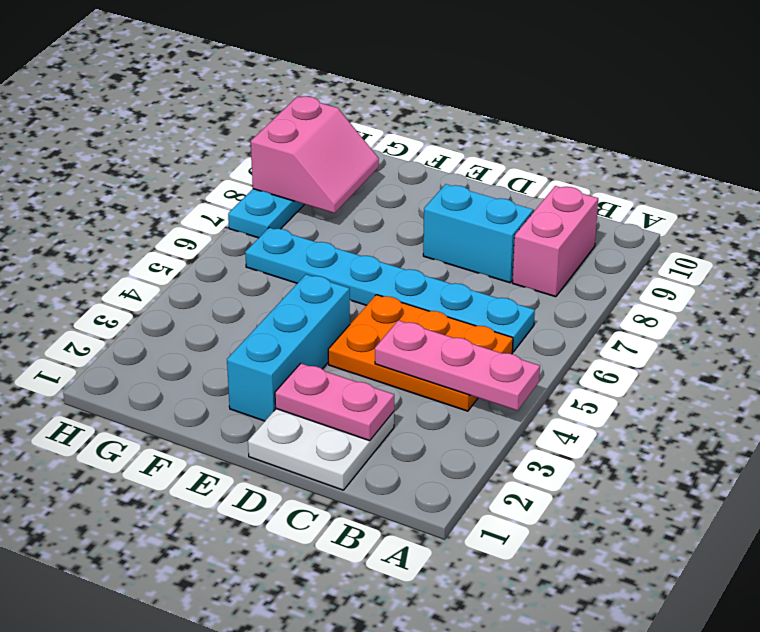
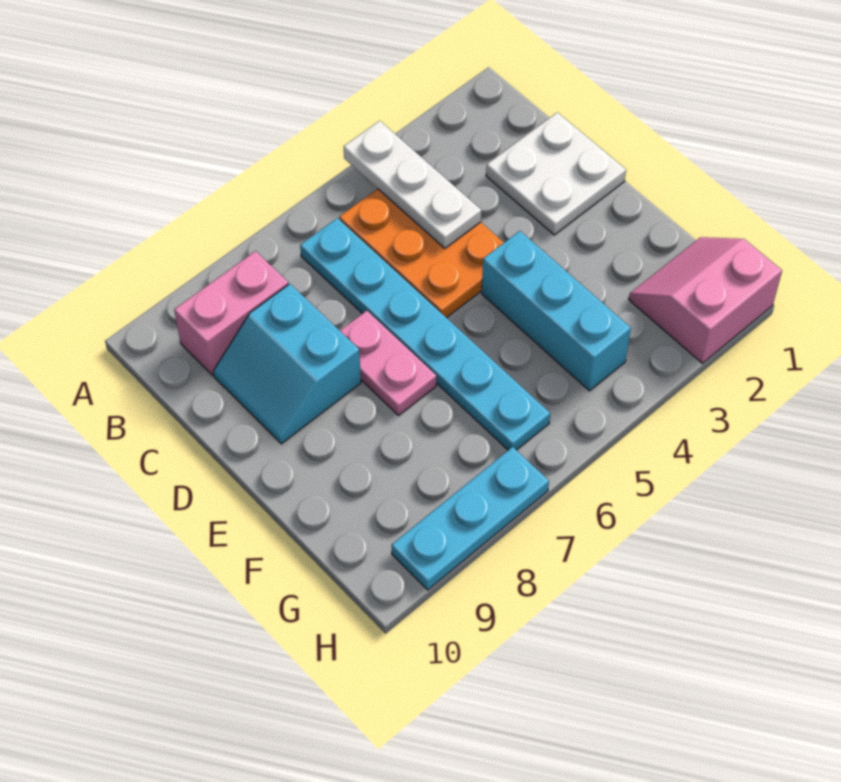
pink 1x3 plate [375,320,540,411] -> white 1x3 plate [344,121,481,248]
pink 1x2 plate [275,363,394,441] -> pink 1x2 plate moved to [340,311,436,416]
cyan 1x3 brick [227,274,350,421] -> cyan 1x3 brick turned to [482,231,631,391]
pink 2x2 slope [251,96,379,213] -> pink 2x2 slope moved to [629,237,782,363]

